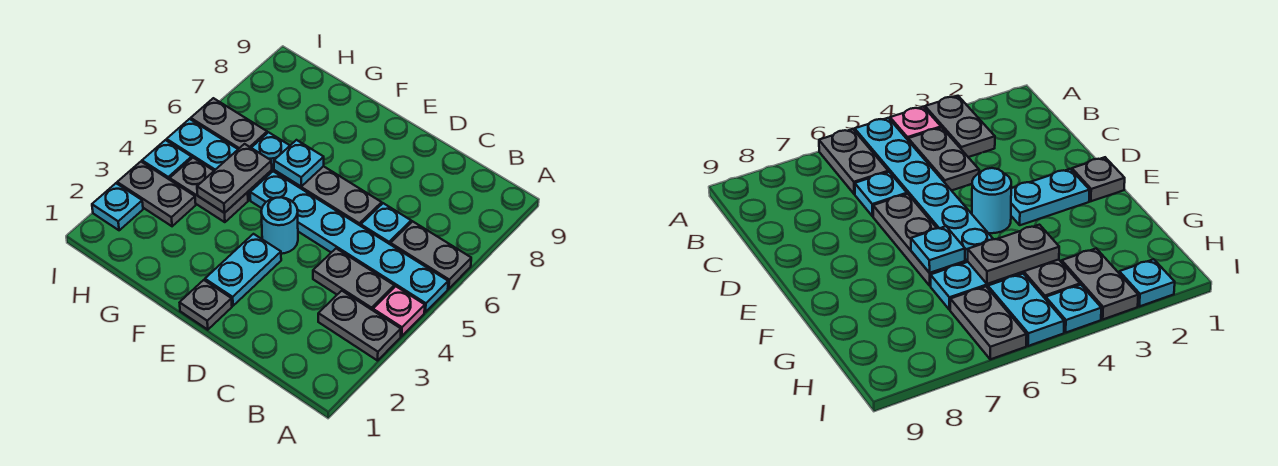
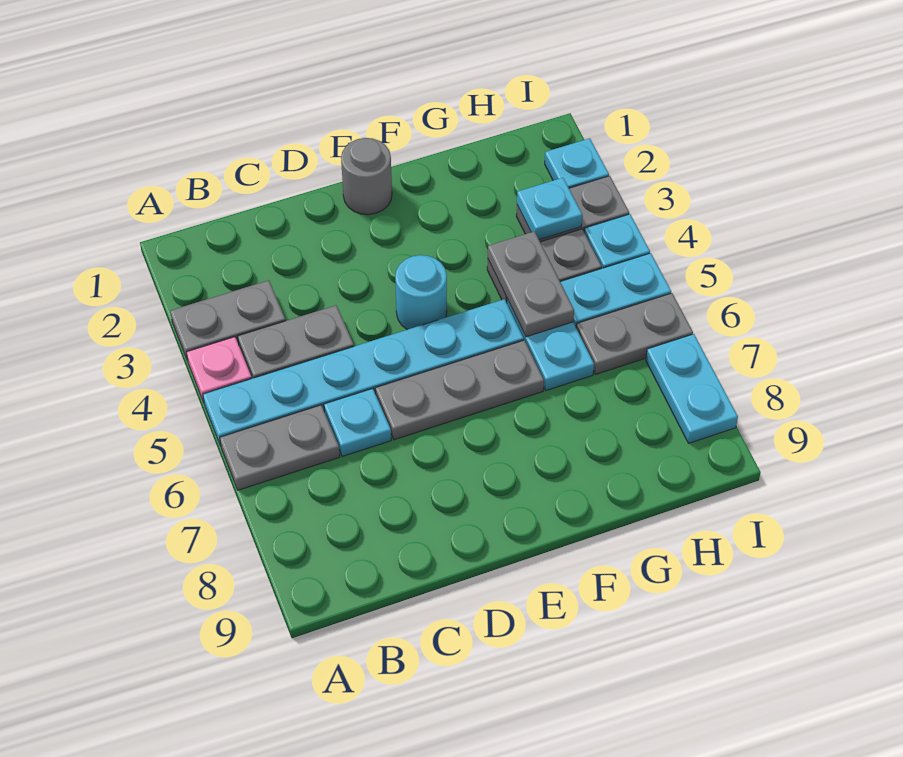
grey 1x1 plate [180,280,232,330] -> grey 1x1 round brick [341,138,392,215]
cyan 1x2 plate [205,234,281,306] -> cyan 1x2 plate moved to [646,334,738,443]
cyan 1x1 plate [274,140,324,186] -> cyan 1x1 plate moved to [517,178,582,240]

